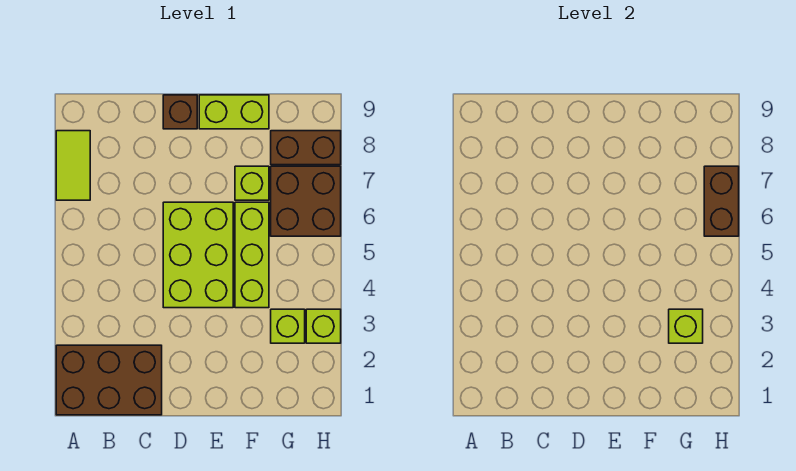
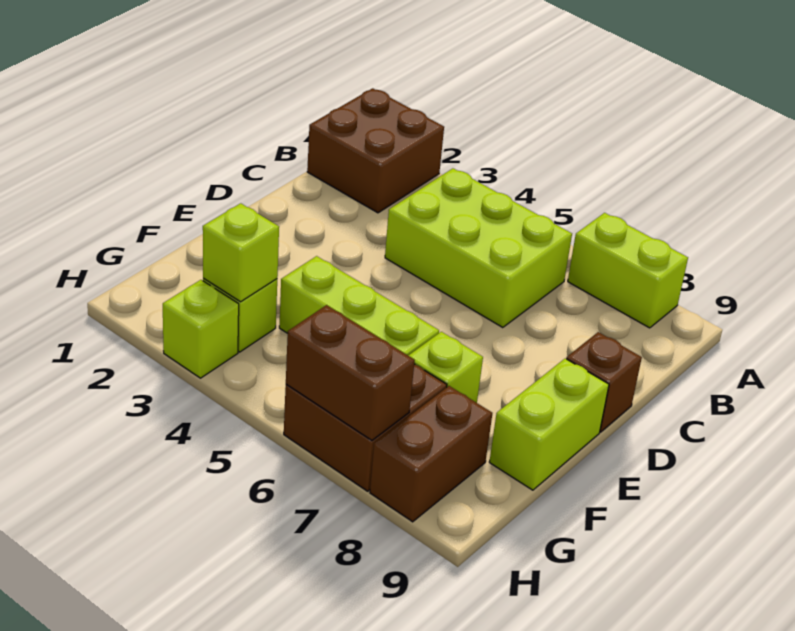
brown 2x3 brick [56,345,162,415] -> brown 2x2 brick [307,88,444,213]
lime 1x2 tile [56,131,90,200] -> lime 1x2 brick [568,213,688,328]
lime 2x3 brick [163,202,233,308] -> lime 2x3 brick moved to [385,168,572,328]

